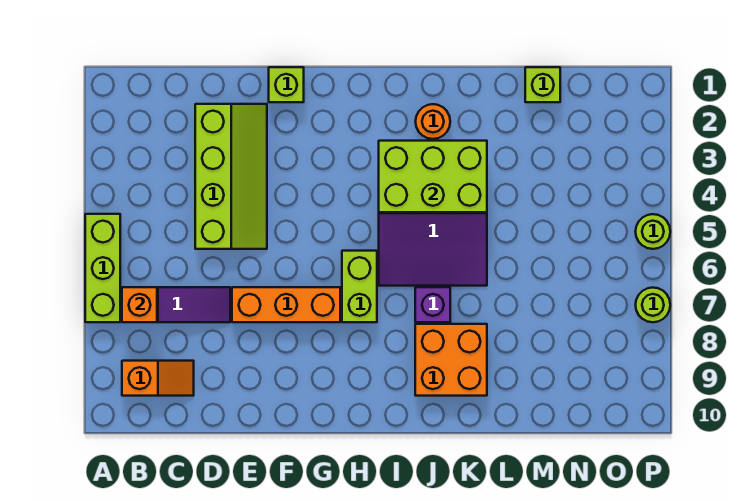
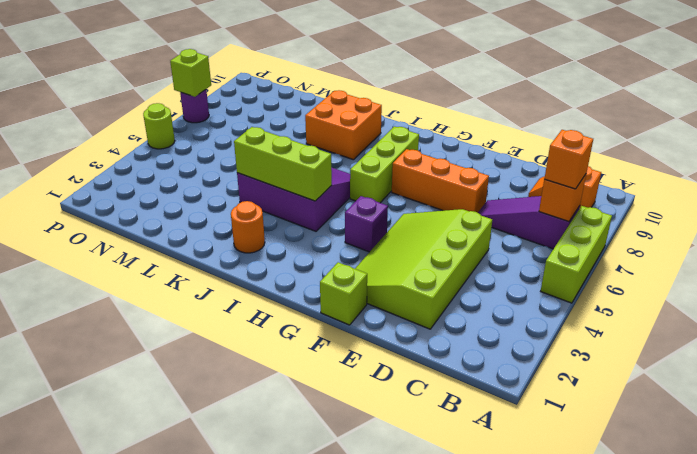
none -> orange 1x1 brick [544,130,593,189]
lime 2x4 slope [195,104,267,249] -> lime 3x4 slope [355,209,492,329]
lime 1x2 brick [342,251,377,322] -> lime 1x3 brick [350,126,419,203]
lime 2x3 brick [379,141,487,212] -> lime 1x3 brick [234,127,332,201]
purple 1x1 brick [415,287,450,322] -> purple 1x1 brick moved to [345,196,388,252]
lime 1x1 brick [525,67,560,102] -> lime 1x1 brick moved to [170,49,211,97]
lime 1x1 round brick [636,288,670,322] -> purple 1x1 round brick [180,90,209,123]

